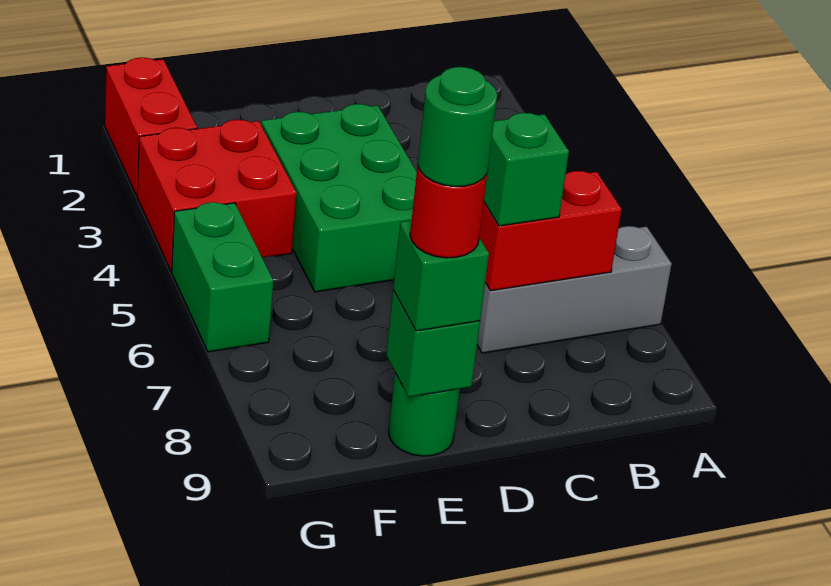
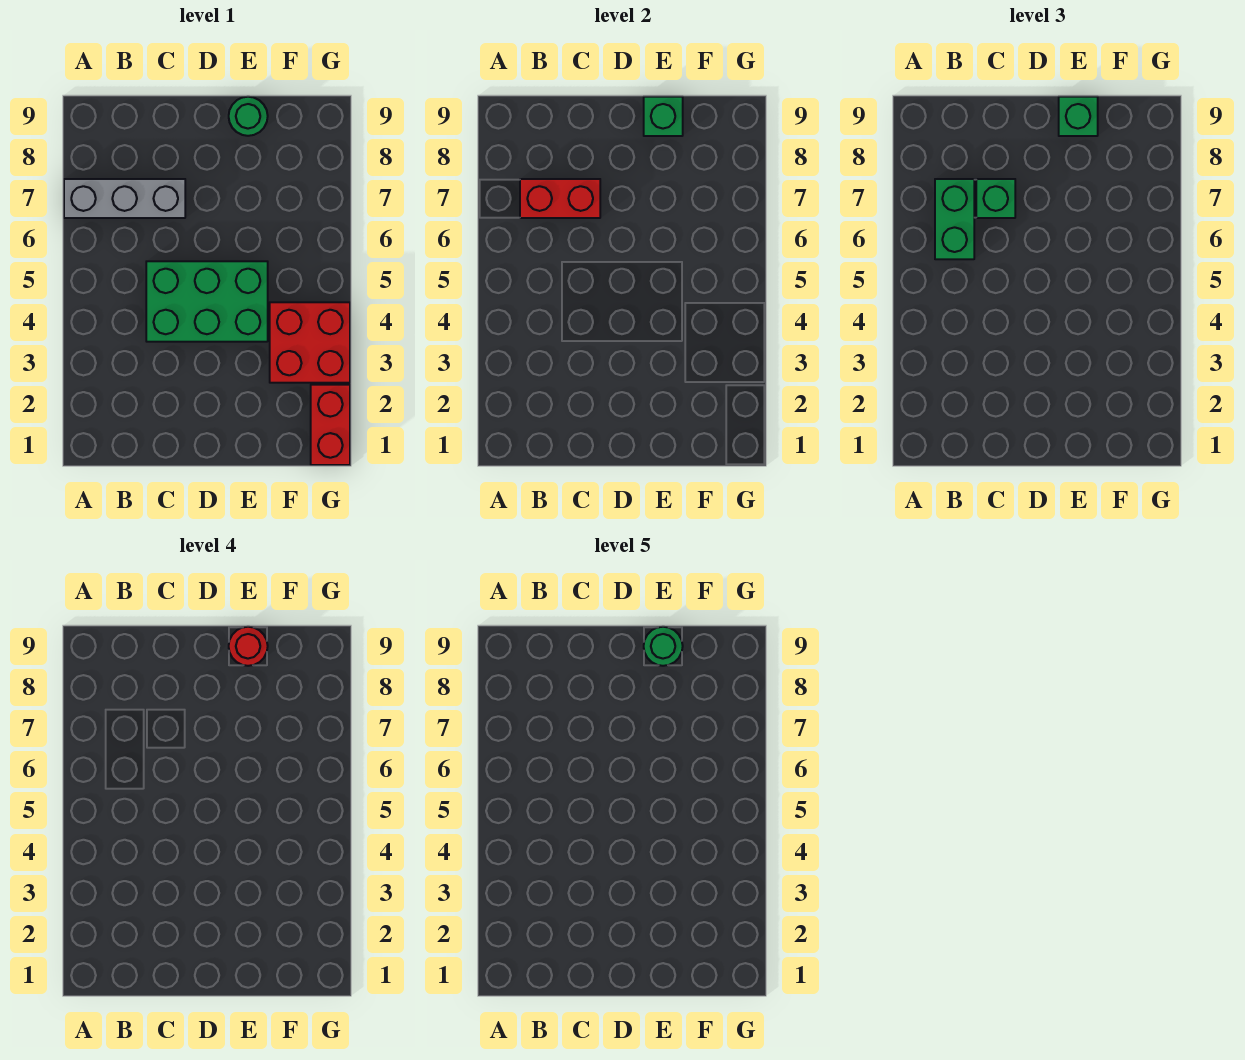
green 2x3 brick [261,104,417,292] -> green 2x3 brick turned to [146,261,268,342]
green 1x2 brick [172,202,273,352] -> green 1x2 brick moved to [935,179,974,259]

